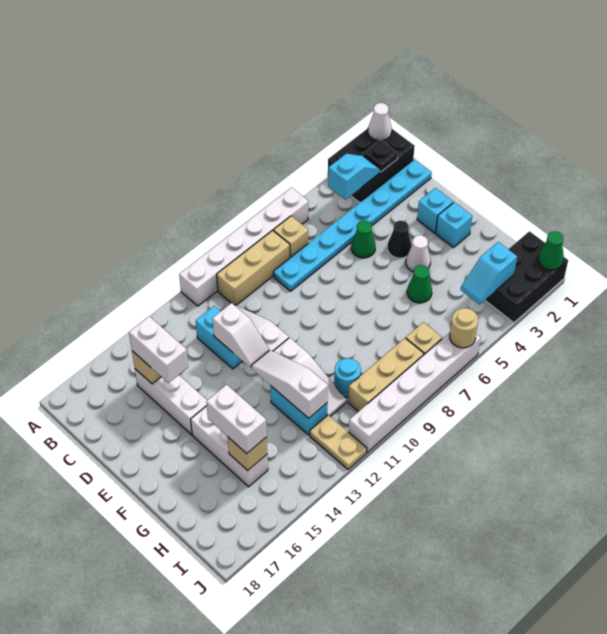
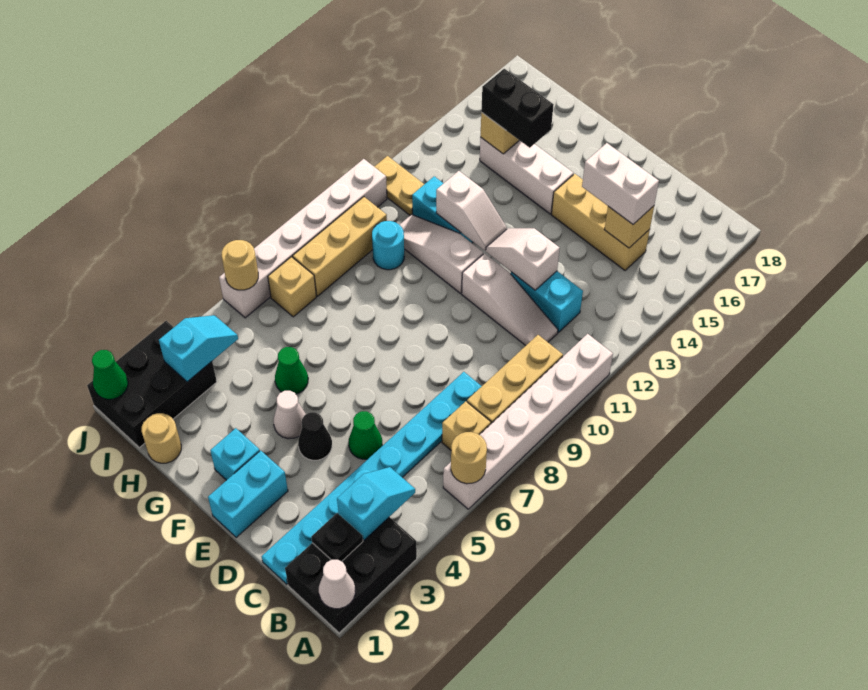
none -> tan 1x1 round brick [451,432,487,484]
cyan 1x2 slope [328,154,380,200] -> cyan 1x2 slope turned to [337,467,415,540]
white 1x3 brick [135,369,207,435] -> tan 1x3 brick [552,174,650,270]
cyan 1x1 brick [417,188,453,233] -> cyan 1x2 brick [208,450,288,537]
white 1x3 slope [251,350,328,418] -> white 1x2 slope [436,171,507,251]
white 1x2 brick [206,385,267,454] -> black 1x2 brick [481,69,554,148]
none -> tan 1x1 round brick [141,413,181,463]

